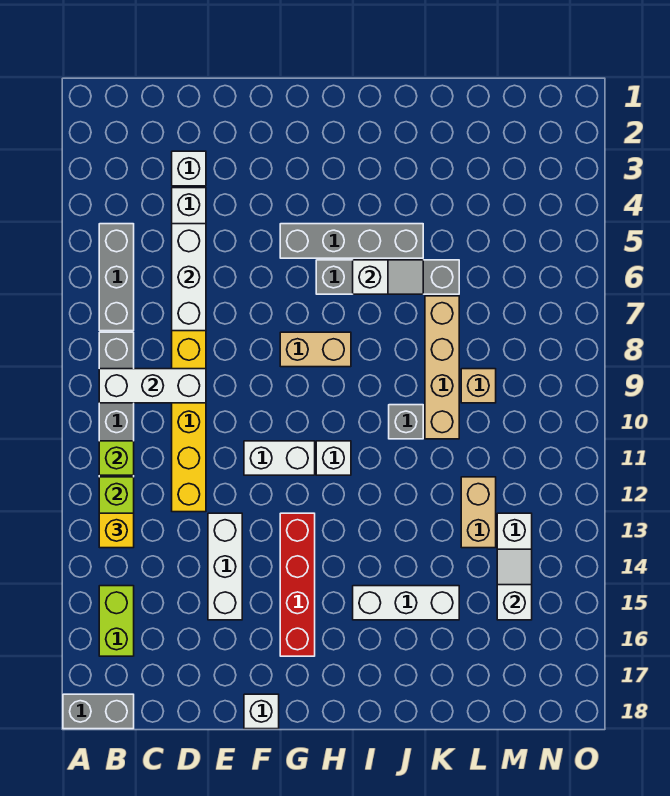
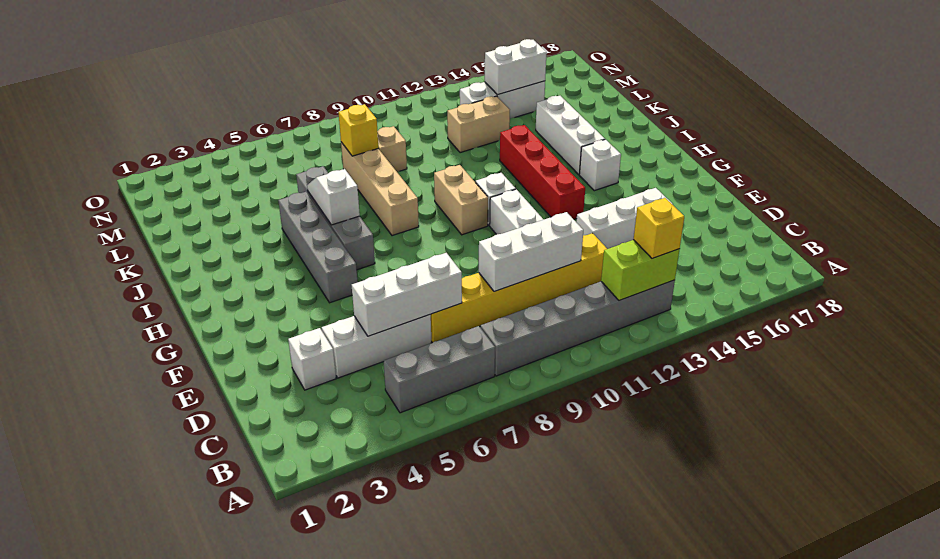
grey 1x2 brick [63,694,134,729] -> none
white 1x3 brick [99,369,206,403] -> white 1x3 brick turned to [479,212,583,292]
lime 1x1 brick [99,441,134,475] -> none
lime 1x2 brick [99,586,134,656] -> none
white 1x1 brick [244,694,279,729] -> white 1x1 brick moved to [579,139,621,191]
tan 1x2 brick [280,332,351,367] -> tan 1x2 brick moved to [434,165,488,235]
red 1x4 brick [280,513,315,656] -> red 1x4 brick turned to [500,125,585,219]
grey 1x1 brick [389,405,423,439] -> none
tan 1x4 brick [425,296,459,439] -> tan 1x4 brick turned to [341,142,419,236]
none -> yellow 1x1 brick [338,104,378,156]
white 1x2 slope [497,549,532,620] -> white 1x2 brick [485,39,547,95]

